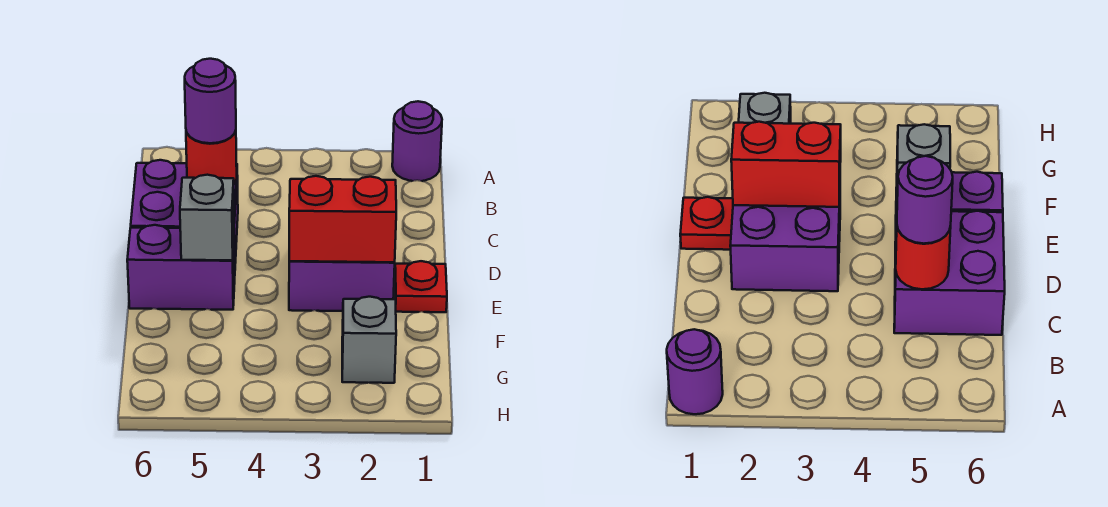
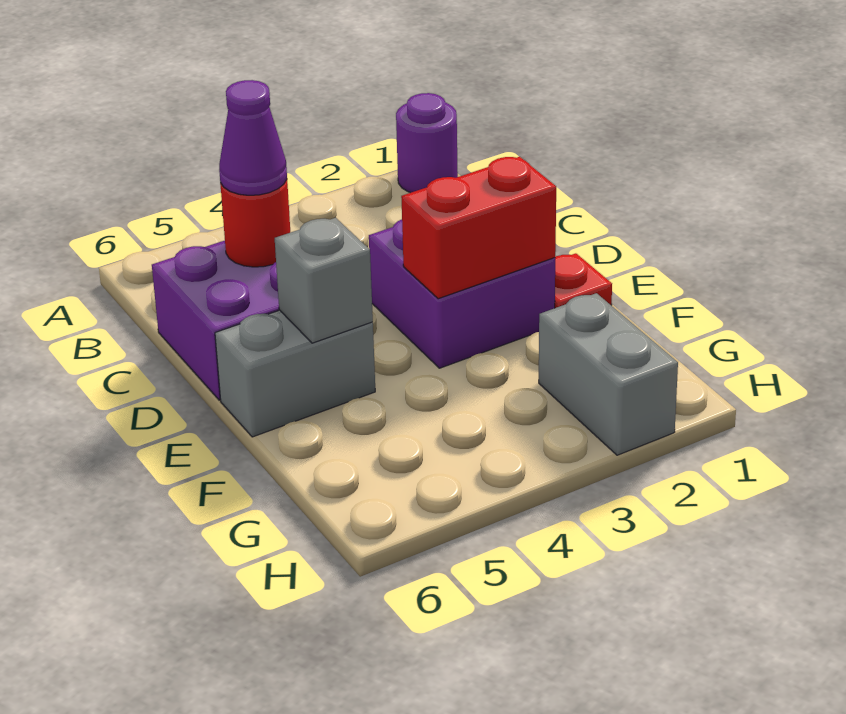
purple 1x1 round brick [185,59,236,143] -> purple 1x1 cone [219,80,287,195]
purple 1x2 brick [127,225,235,310] -> grey 1x2 brick [215,310,375,437]
grey 1x1 brick [342,297,396,383] -> grey 1x2 brick [539,293,678,455]

